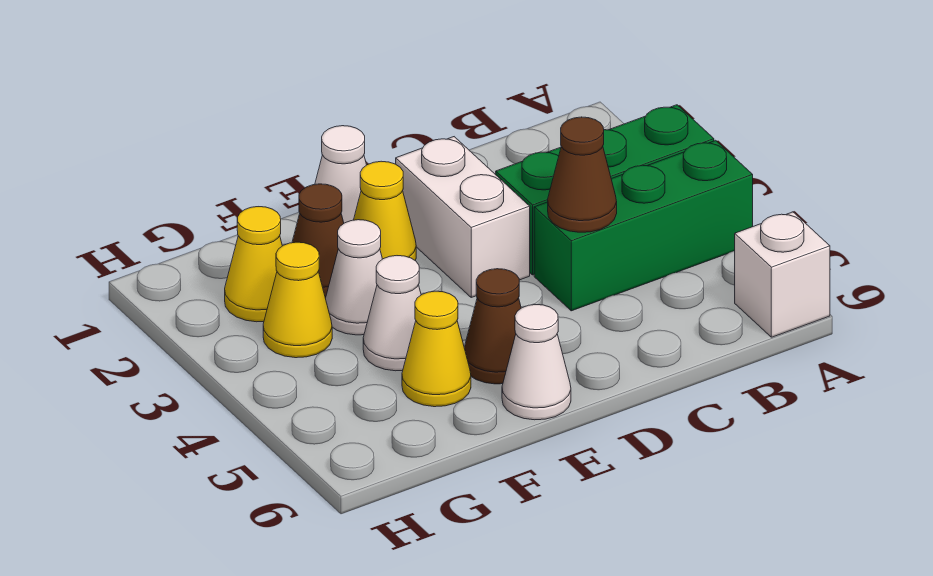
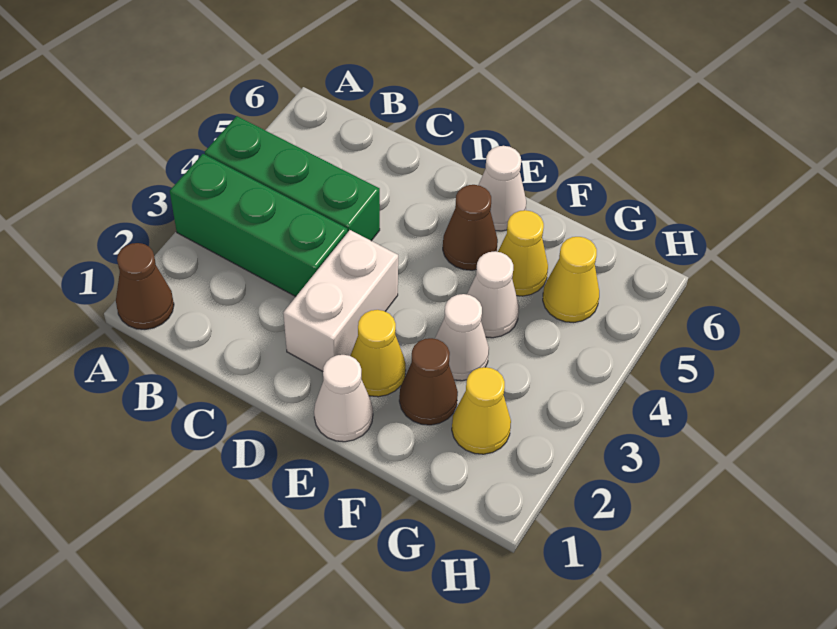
white 1x1 brick [735,212,830,337] -> none
brown 1x1 cone [548,117,617,232] -> brown 1x1 cone moved to [116,243,174,329]
yellow 1x1 cone [263,242,332,358] -> yellow 1x1 cone moved to [543,237,599,323]

